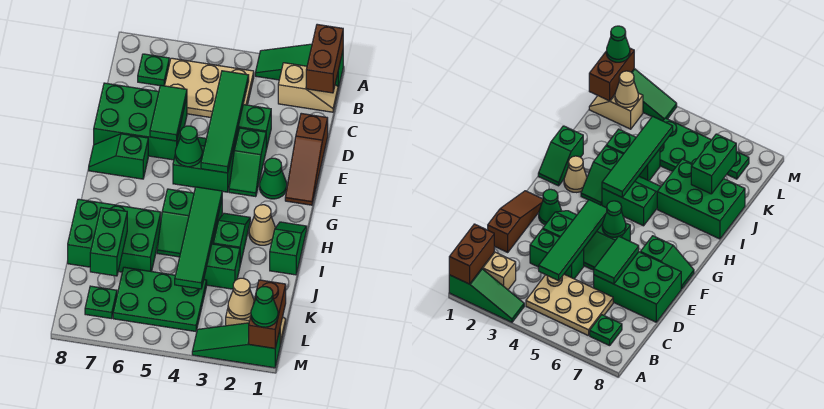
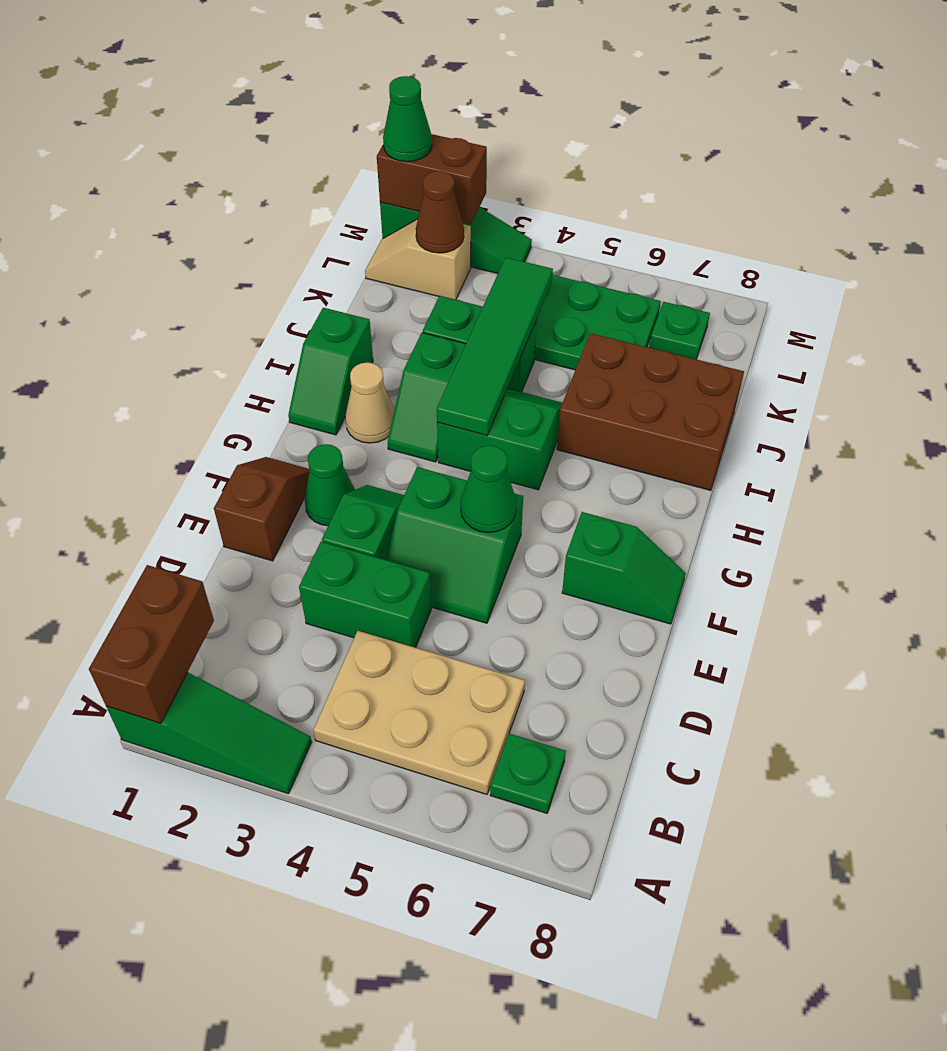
tan 1x2 slope [278,63,338,112] -> none
green 1x4 tile [201,71,249,173] -> none
brown 1x3 slope [285,113,328,205] -> brown 1x2 slope [214,457,310,561]
green 2x3 brick [94,83,187,160] -> none
green 1x2 tile [150,85,187,141] -> none
green 2x3 brick [68,199,161,272] -> brown 2x3 brick [557,333,744,490]
green 1x2 brick [90,208,127,276] -> none
brown 1x2 brick [249,280,286,348] -> brown 1x2 brick turned to [377,134,487,224]
tan 1x1 cone [228,278,254,319] -> brown 1x1 cone [416,171,464,253]

